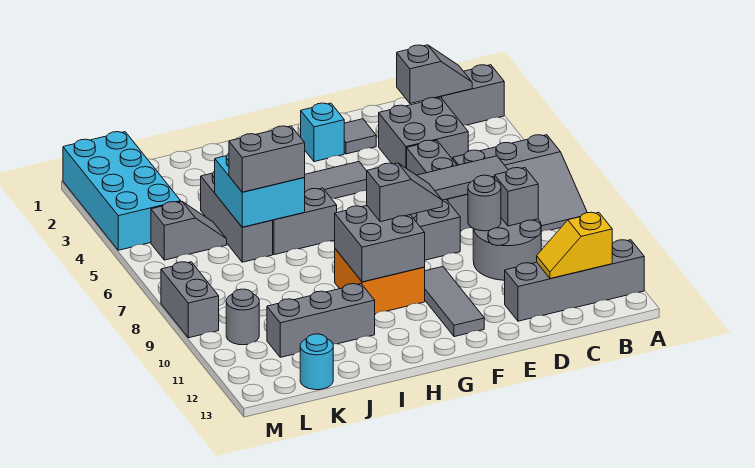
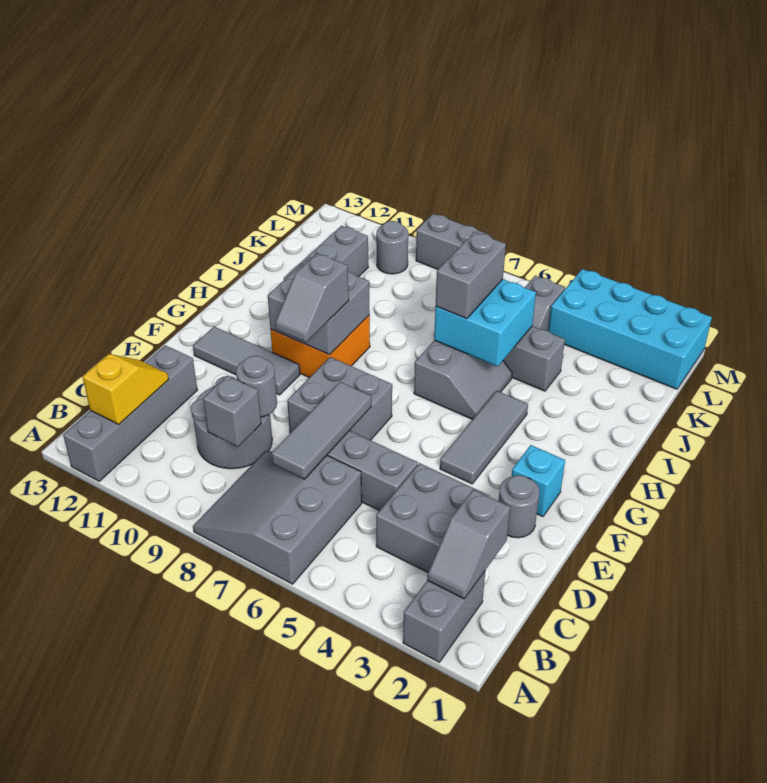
grey 1x1 tile [344,119,376,154] -> grey 1x1 round brick [499,475,539,538]
cyan 1x1 round brick [300,334,333,390] -> none

